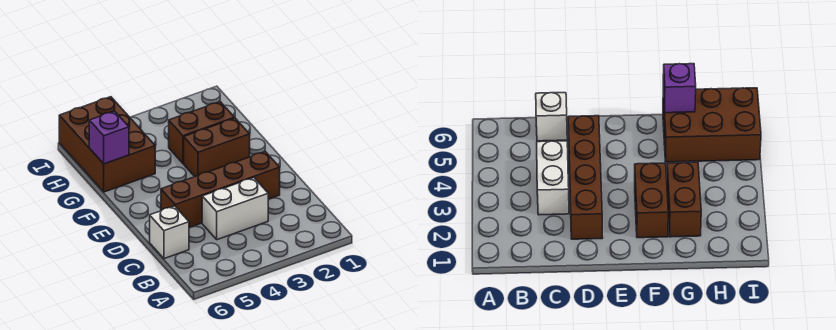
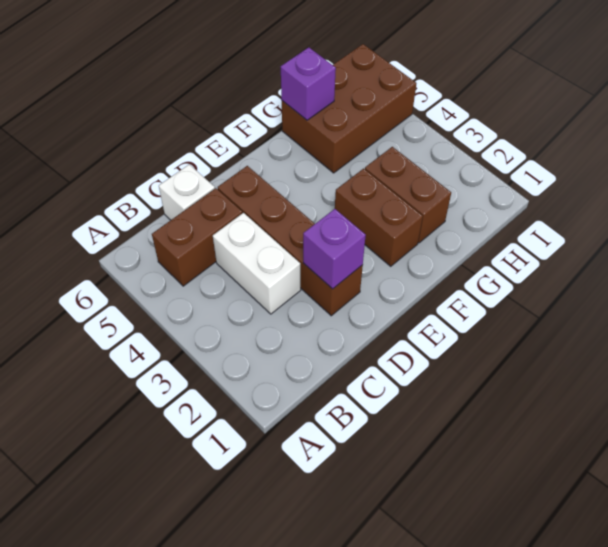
none -> brown 1x2 brick [152,188,242,286]
none -> purple 1x1 brick [303,209,366,289]

